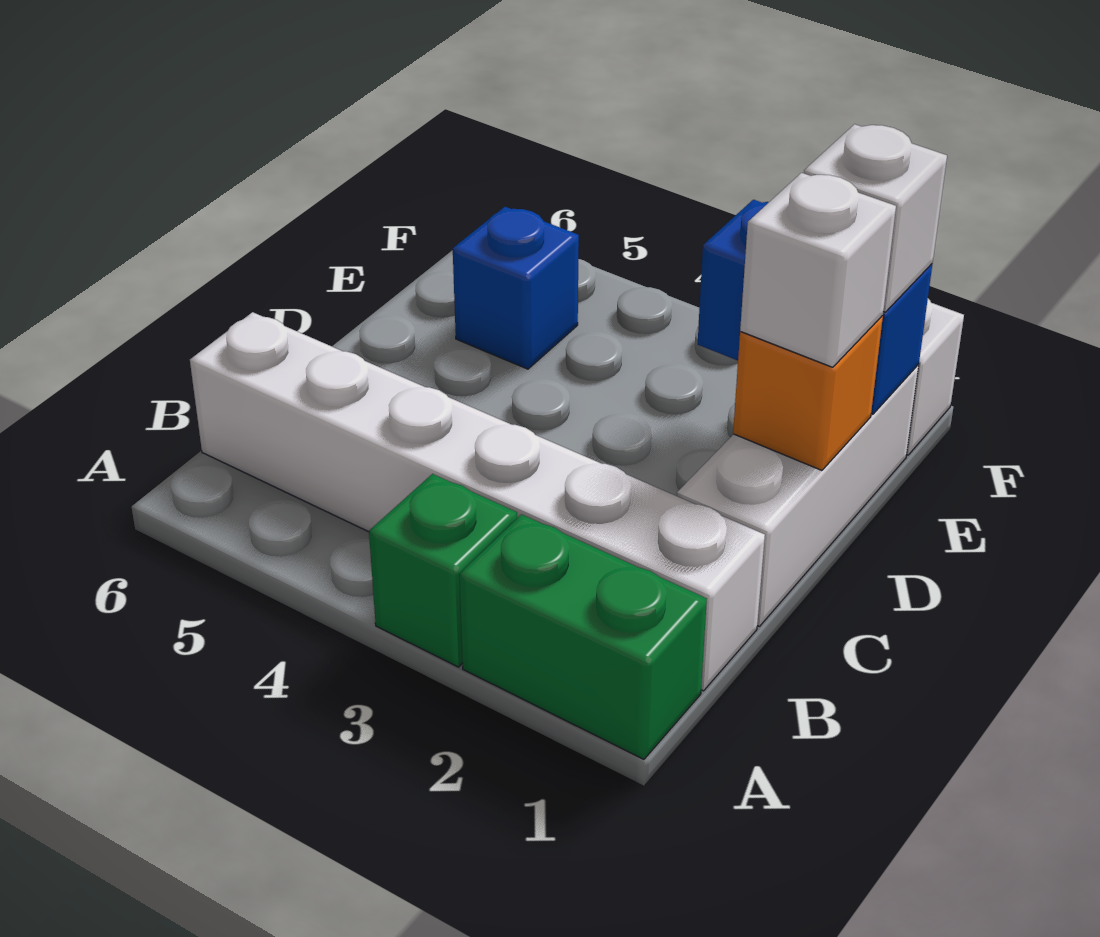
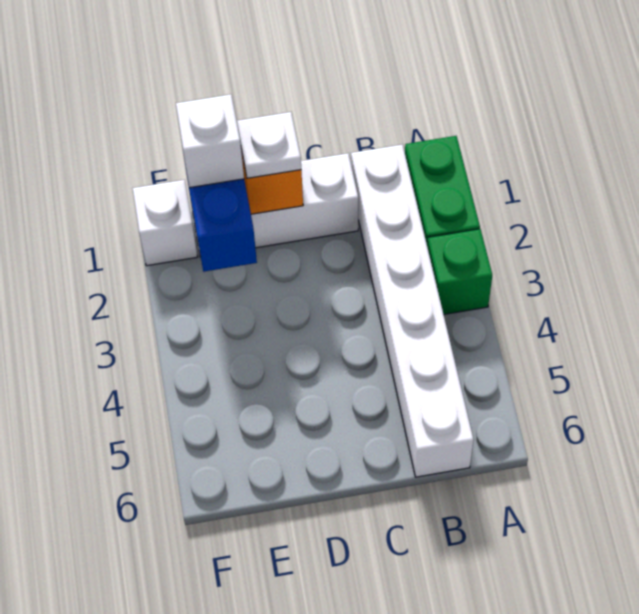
white 1x1 brick [740,173,896,367] -> white 1x1 plate [237,112,301,178]
blue 1x1 brick [453,207,579,369] -> none

